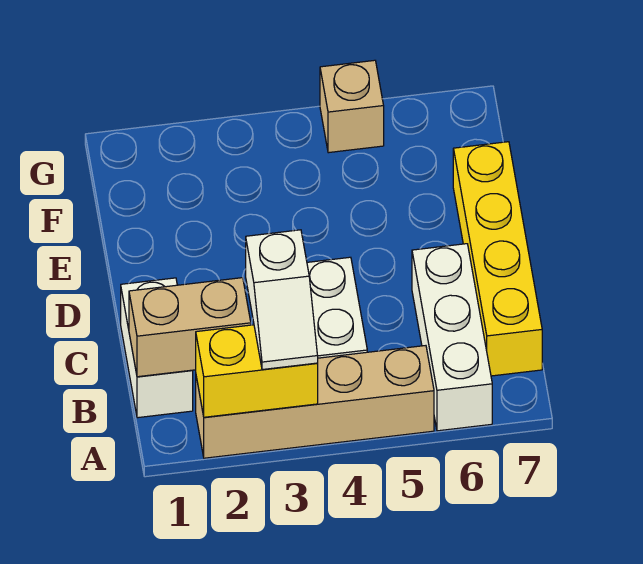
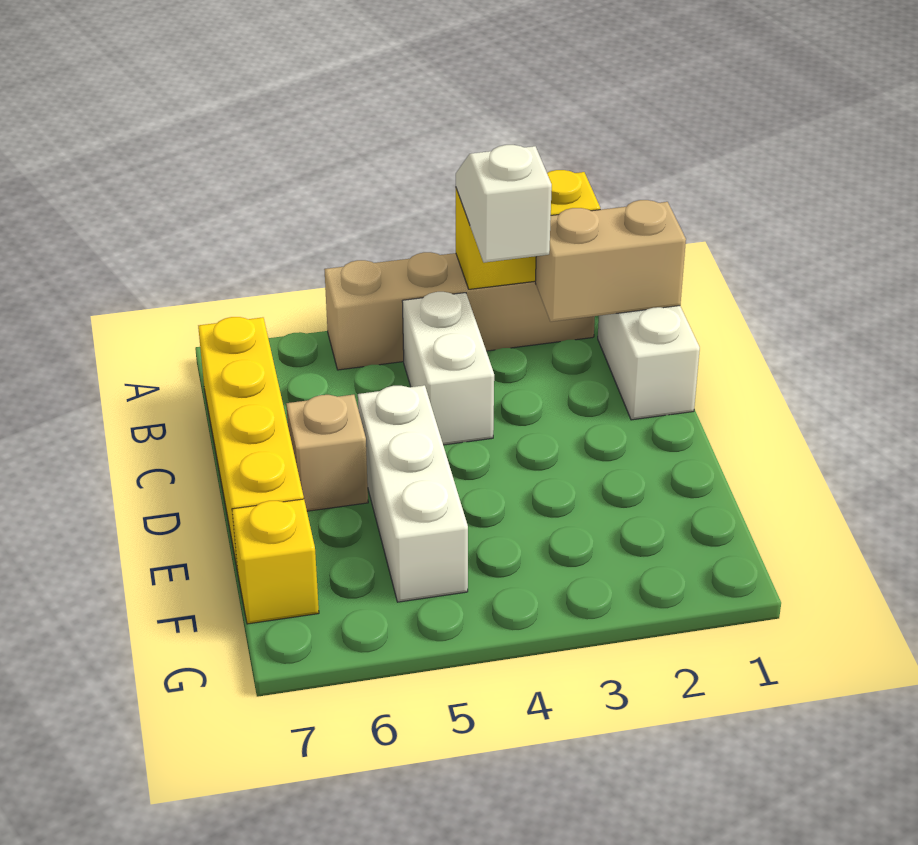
white 1x3 brick [412,244,492,431] -> white 1x3 brick moved to [358,385,468,602]
none -> yellow 1x1 brick [232,499,319,624]
tan 1x1 brick [320,60,384,153] -> tan 1x1 brick moved to [286,395,368,511]

